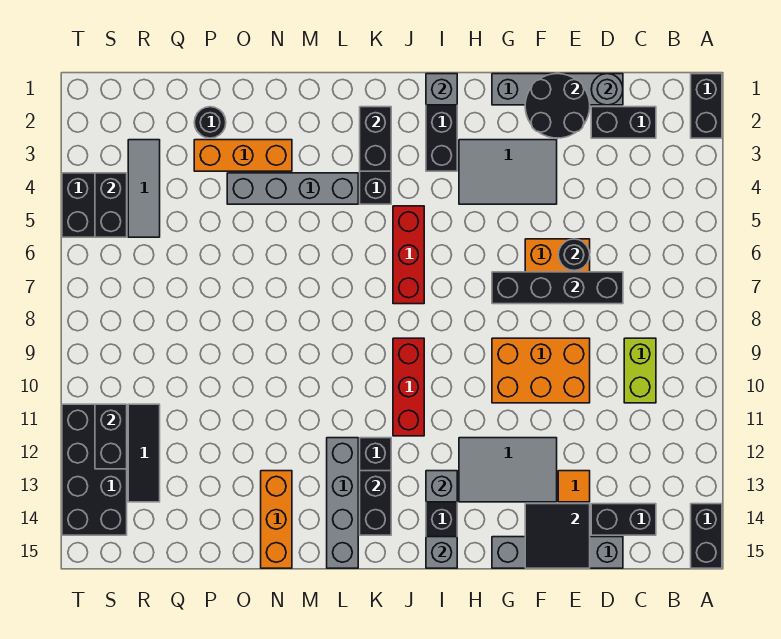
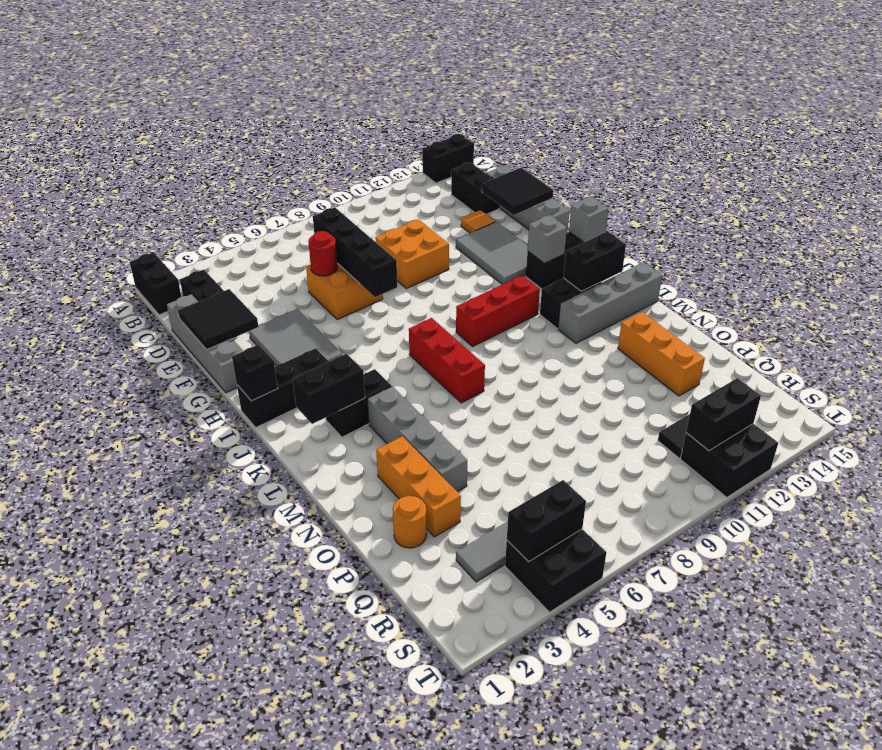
black 1x2 brick [691,74,722,138] -> black 1x2 brick turned to [130,253,181,315]
lime 1x2 brick [624,338,656,403] -> none
grey 1x1 round brick [591,74,623,105] -> none
black 2x2 round brick [525,74,590,138] -> black 2x2 tile [178,289,258,350]
black 1x1 round brick [558,239,590,270] -> red 1x1 round brick [308,231,338,276]
orange 2x3 brick [492,338,590,403] -> orange 2x2 brick [375,219,449,289]
grey 1x1 brick [426,74,457,105] -> black 1x1 brick [232,345,278,401]
red 1x3 brick [393,206,424,304] -> red 1x3 brick turned to [409,318,485,403]
orange 1x3 brick [261,471,292,568] -> orange 1x3 brick turned to [618,312,705,396]
black 1x1 round brick [194,107,226,138] -> orange 1x1 round brick [393,496,427,548]
black 2x4 brick [62,404,127,535] -> black 2x2 brick [680,424,778,497]

